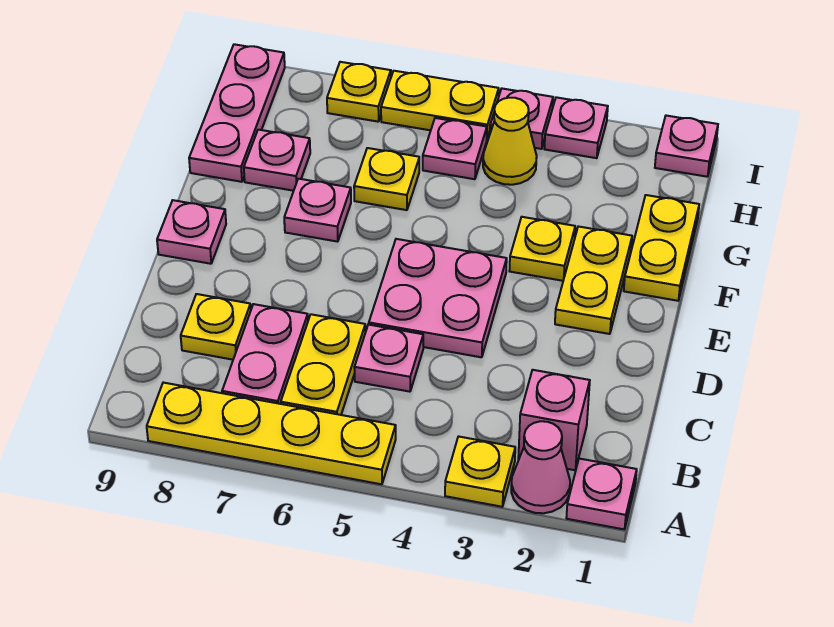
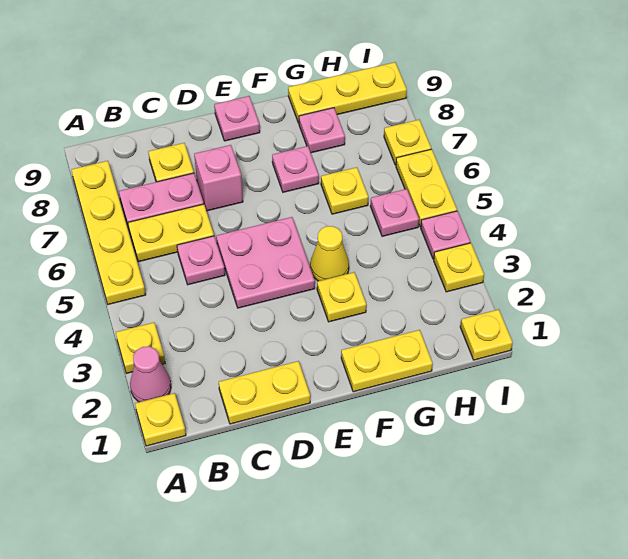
pink 1x1 plate [566,459,637,529] -> yellow 1x1 plate [135,393,186,446]
pink 1x1 brick [518,370,590,470] -> pink 1x1 brick moved to [194,145,243,211]
yellow 1x2 plate [555,226,632,334] -> yellow 1x2 plate moved to [219,361,310,424]
pink 1x3 plate [189,44,285,182] -> yellow 1x3 plate [288,62,407,123]
yellow 1x1 cone [483,98,537,185] -> yellow 1x1 cone moved to [310,226,349,281]
pink 1x1 plate [655,116,718,177] -> yellow 1x1 plate [460,309,513,360]
pink 1x1 plate [545,97,608,158] -> yellow 1x1 plate [434,243,484,292]

